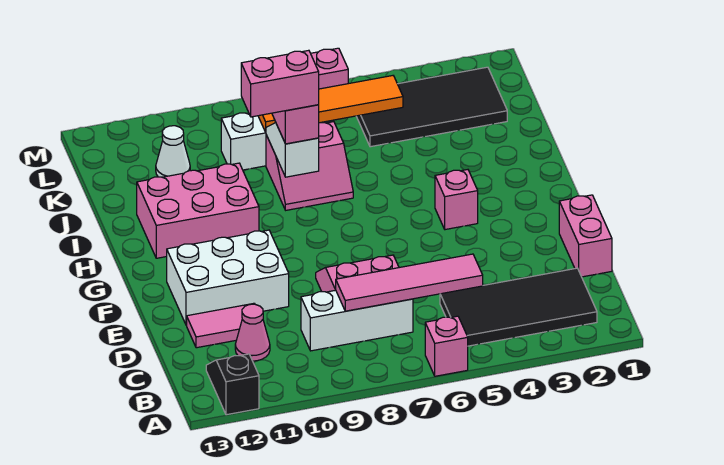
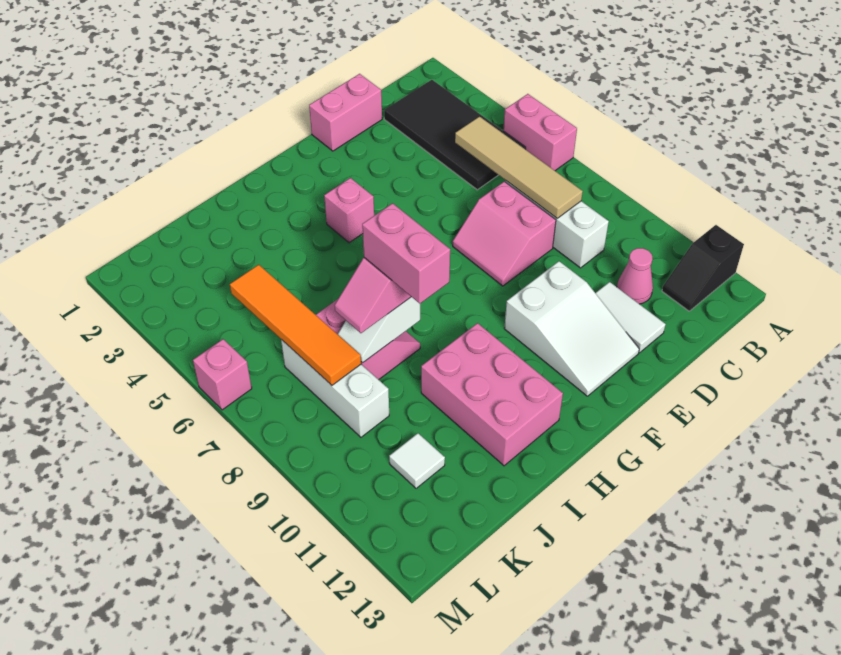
pink 1x1 brick [425,316,468,376] -> pink 1x2 brick [503,94,577,171]
pink 1x4 tile [335,254,483,311] -> tan 1x4 tile [455,117,583,218]
pink 1x2 tile [187,303,254,348] -> white 1x2 tile [596,282,666,353]
white 2x3 brick [167,230,289,325] -> white 2x3 slope [504,261,639,396]
black 2x4 tile [356,67,507,147] -> none
white 1x1 cone [156,126,190,177] -> white 1x1 tile [389,433,445,488]

